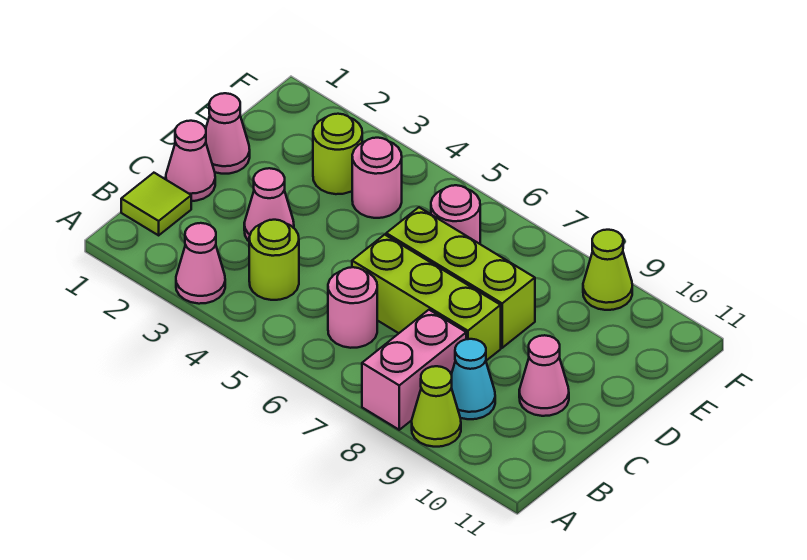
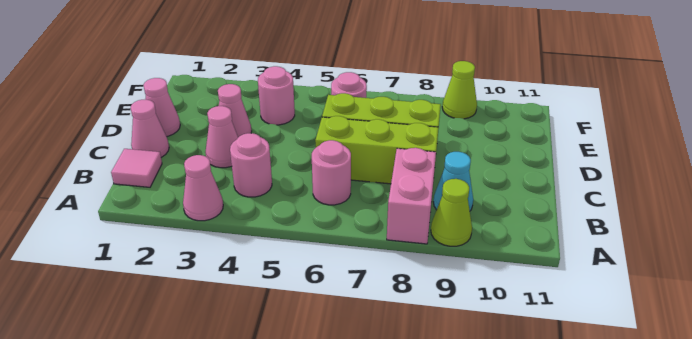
lime 1x1 tile [121,173,191,235] -> pink 1x1 tile [111,149,162,187]
lime 1x1 round brick [249,220,299,300] -> pink 1x1 round brick [230,133,272,197]
pink 1x1 cone [519,335,569,416] -> pink 1x1 cone moved to [218,84,252,137]
lime 1x1 round brick [313,114,362,194] -> none

